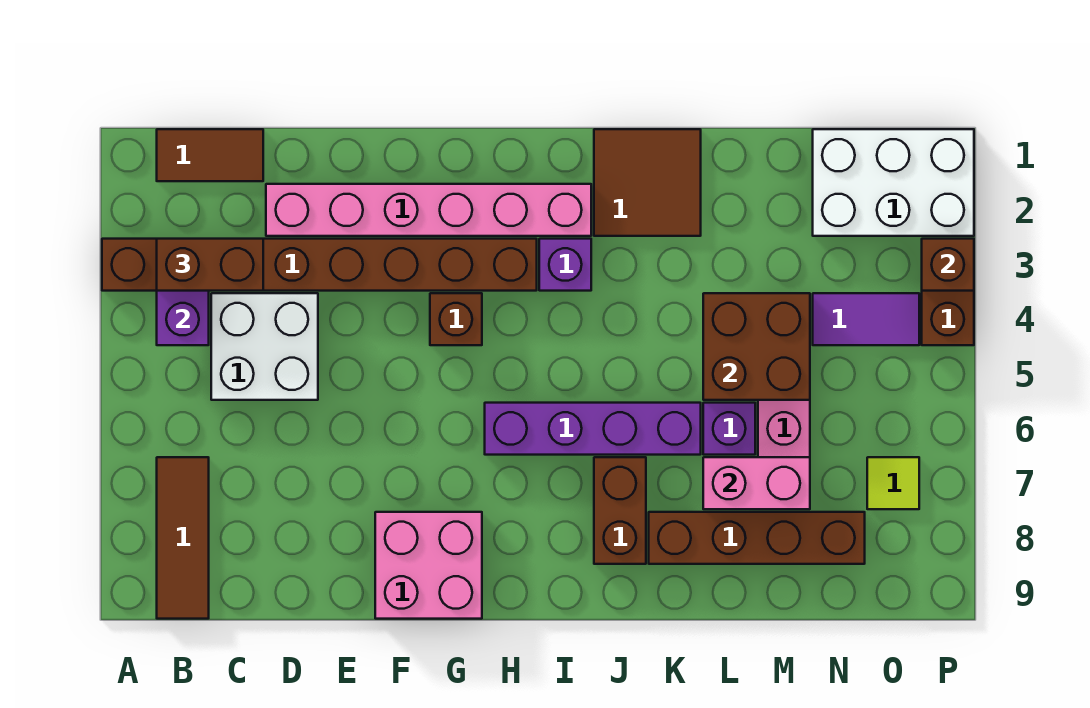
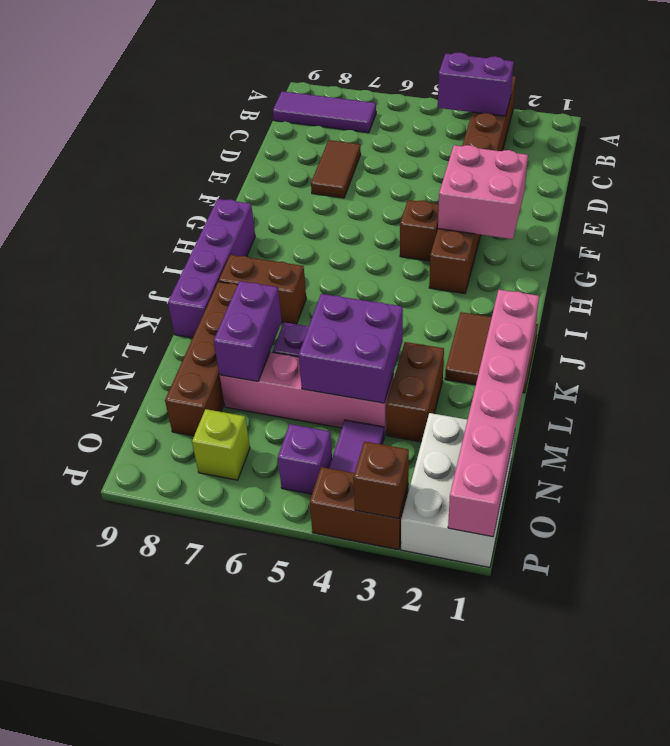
brown 1x2 tile [157,129,263,181] -> brown 1x2 tile moved to [311,140,361,198]
brown 1x2 brick [157,239,263,291] -> brown 1x2 brick moved to [386,342,444,442]
brown 1x3 tile [157,457,209,619] -> purple 1x3 tile [273,91,376,133]
white 2x2 brick [211,293,318,400] -> none
pink 1x6 brick [266,184,591,236] -> pink 1x6 brick moved to [448,290,539,537]
pink 2x2 brick [375,512,482,619] -> pink 2x2 brick moved to [438,145,528,239]
purple 1x4 brick [485,403,701,455] -> purple 1x4 brick moved to [168,199,255,338]
purple 1x1 brick [539,239,591,291] -> purple 1x1 brick moved to [278,424,332,494]
brown 2x2 brick [703,293,810,400] -> purple 2x2 brick [299,294,403,403]
pink 1x2 brick [703,457,810,509] -> purple 1x2 brick [214,281,282,381]
lime 1x1 tile [867,457,919,509] -> lime 1x1 brick [192,409,250,480]

